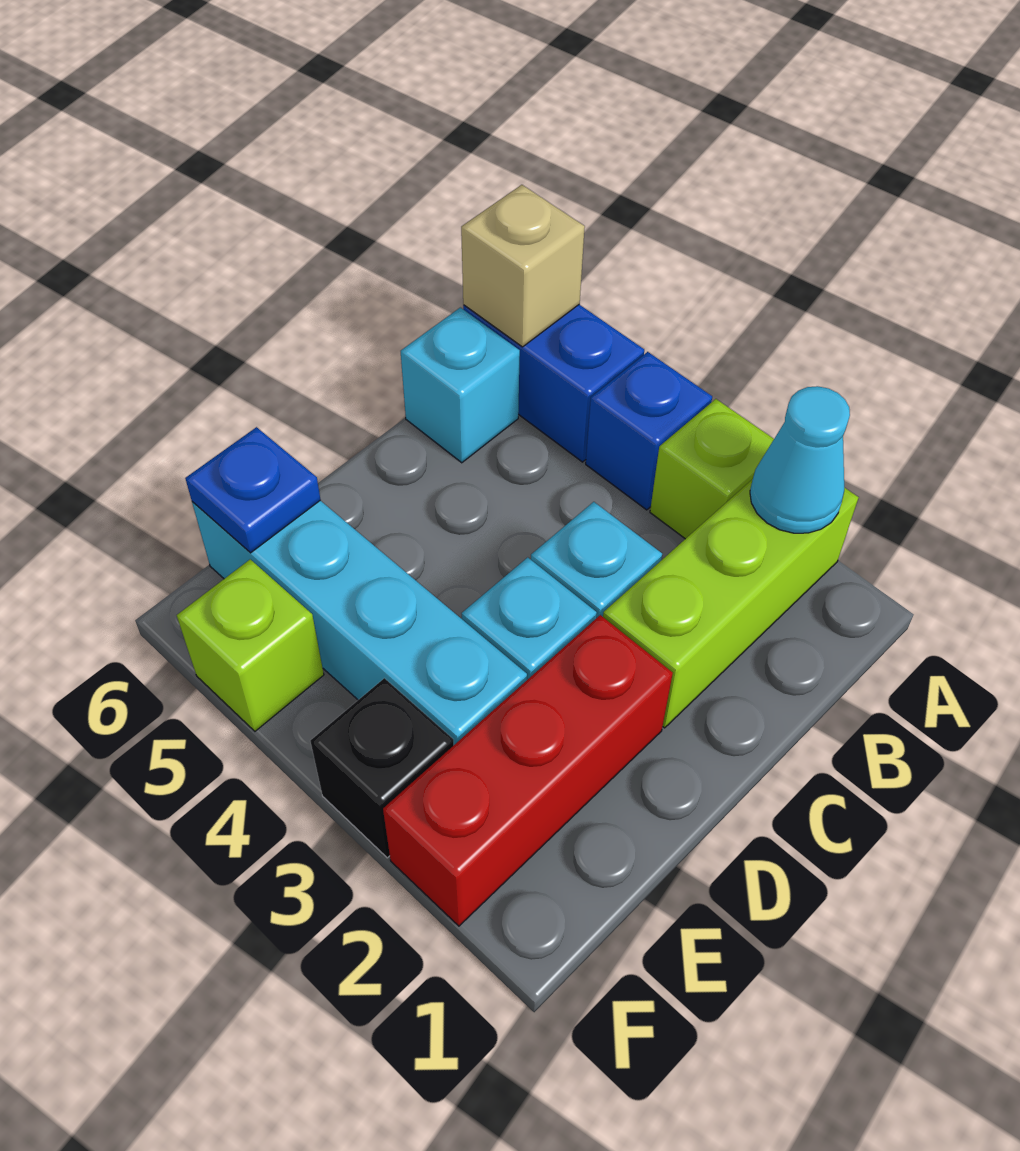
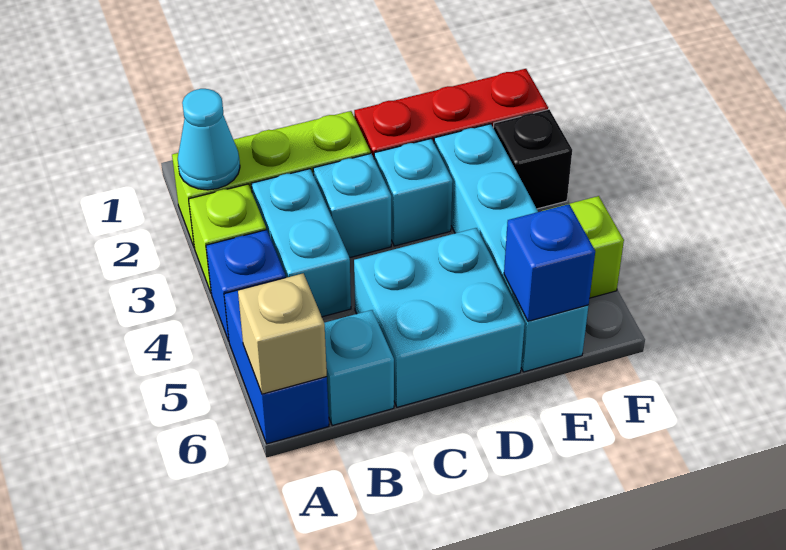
none -> cyan 1x2 brick [251,169,351,317]
none -> cyan 2x2 brick [354,228,525,407]
blue 1x1 plate [185,427,320,553] -> blue 1x1 brick [504,204,595,321]

